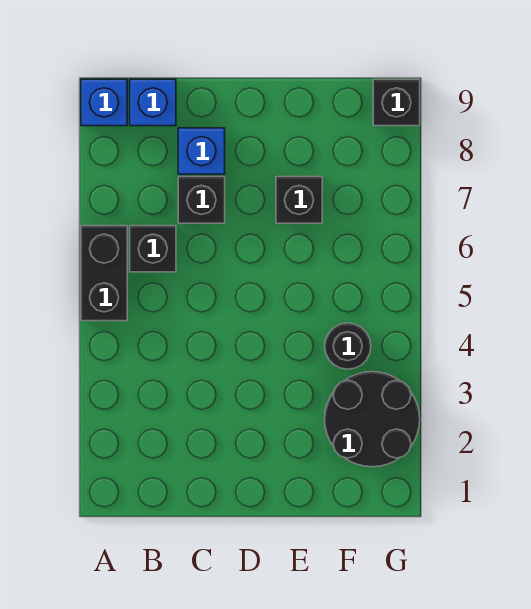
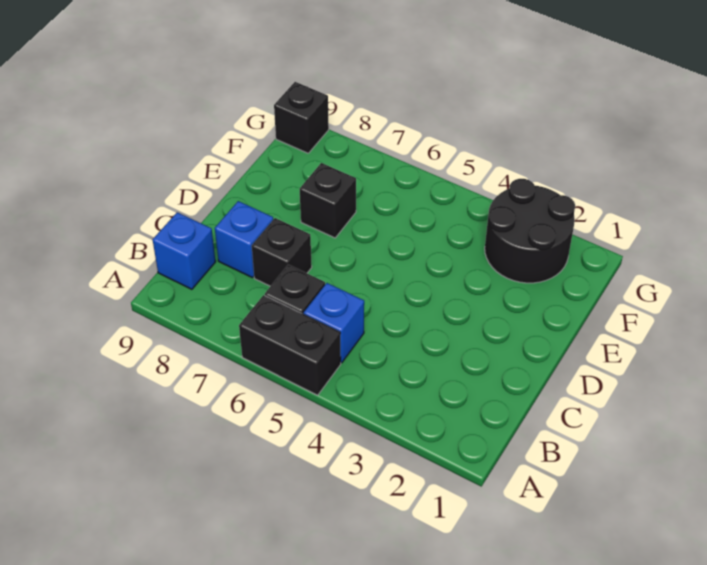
blue 1x1 brick [81,79,127,126] -> blue 1x1 brick moved to [304,283,364,363]
black 1x1 round brick [325,323,371,369] -> none

